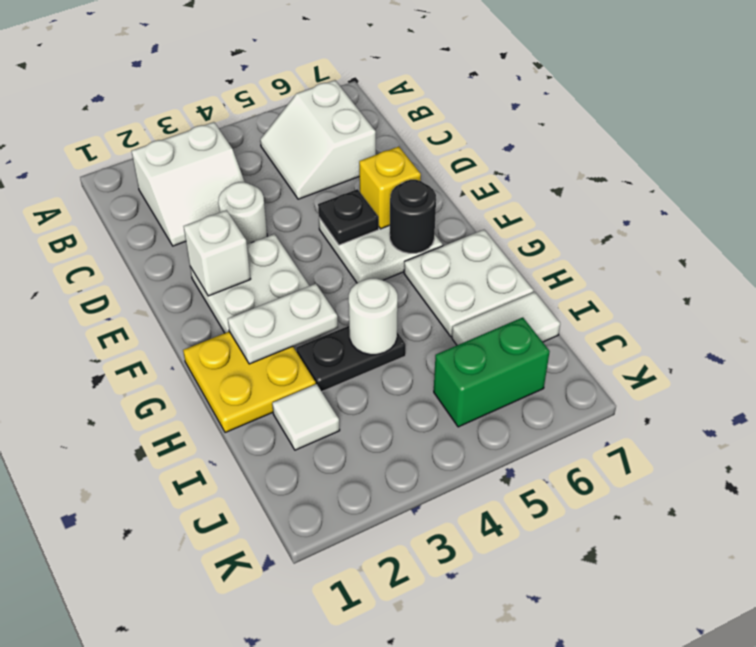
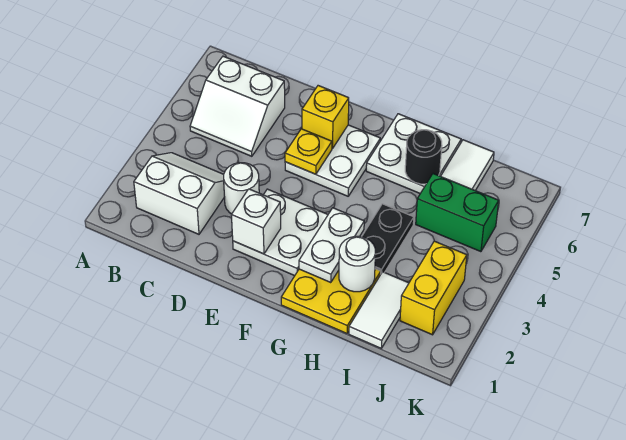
white 2x2 slope [132,122,245,246] -> white 2x2 slope turned to [134,153,224,234]
black 1x1 plate [318,189,379,245] -> yellow 1x1 plate [285,129,332,174]
black 1x1 round brick [390,180,436,253] -> black 1x1 round brick moved to [405,130,442,184]
white 1x1 round brick [349,278,398,355] -> white 1x1 round brick moved to [339,236,375,292]
white 1x1 tile [272,384,340,450] -> white 1x2 tile [349,272,409,348]
none -> yellow 1x2 brick [400,241,467,335]
green 1x2 brick [434,317,550,427] -> green 1x2 brick turned to [416,174,499,252]

